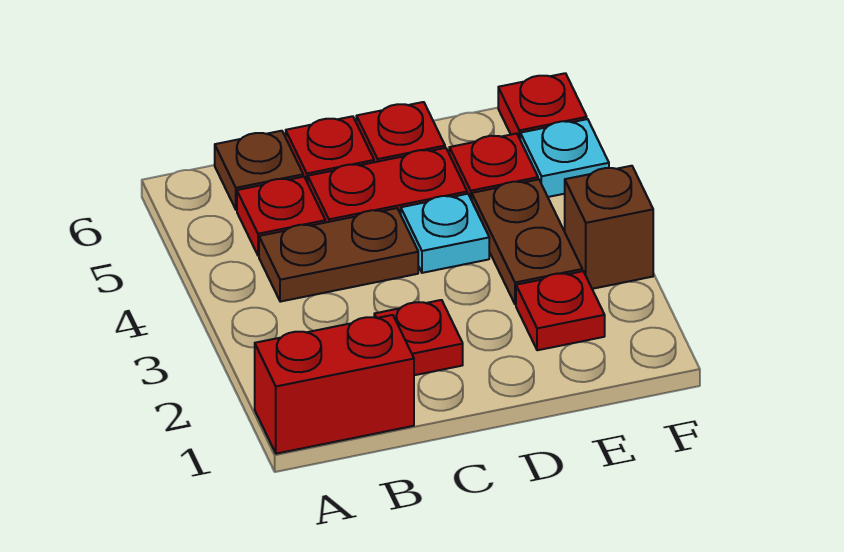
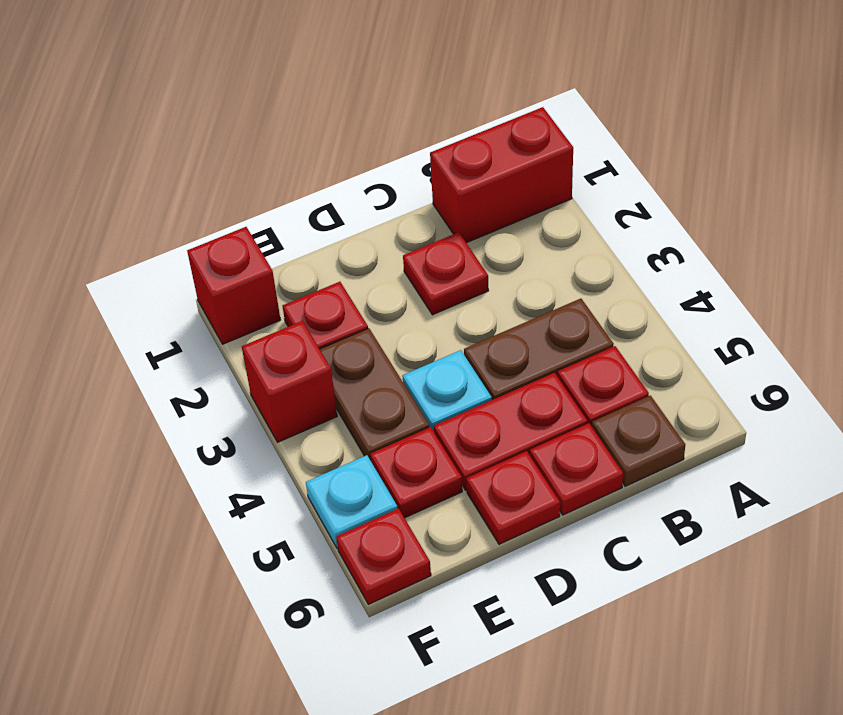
none -> red 1x1 brick [187,227,281,344]
brown 1x1 brick [565,166,653,289] -> red 1x1 brick [242,321,337,442]

